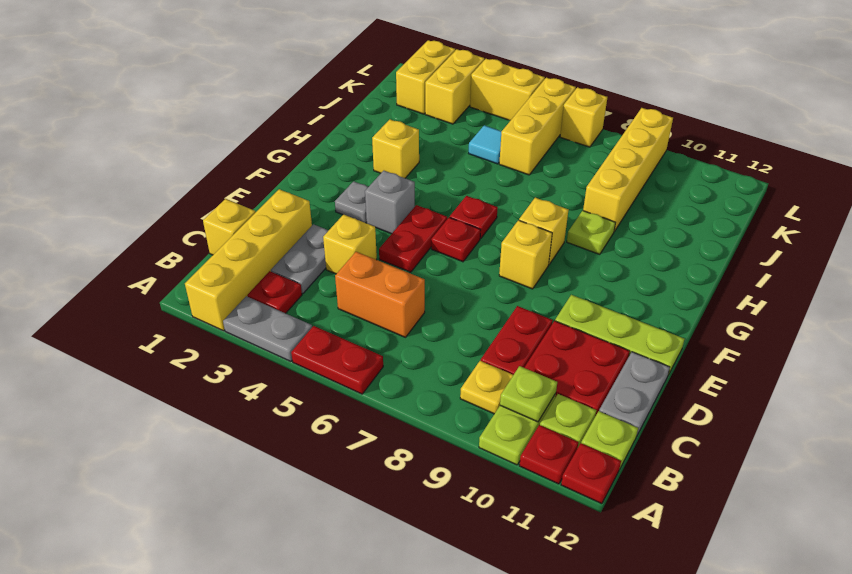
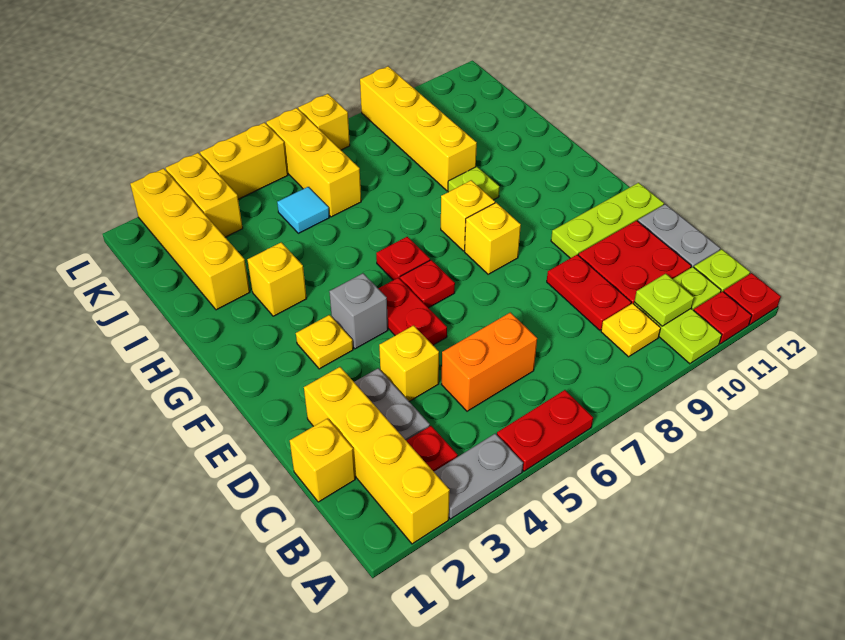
grey 1x1 plate [335,181,368,223] -> yellow 1x1 plate [296,315,353,369]
yellow 1x2 brick [396,40,455,114] -> yellow 1x4 brick [130,168,250,310]

